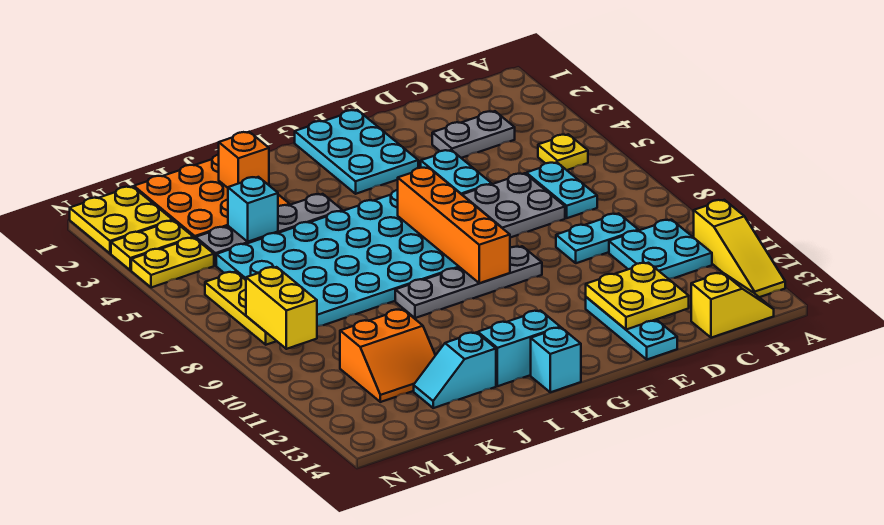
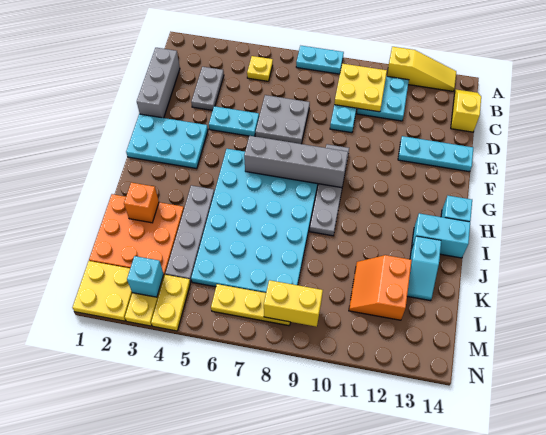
none -> grey 1x3 brick [137,48,180,118]
cyan 1x2 plate [526,162,597,218] -> cyan 1x2 plate moved to [296,46,344,74]
yellow 2x2 plate [586,263,689,330] -> yellow 2x2 plate moved to [334,64,387,112]
orange 1x4 brick [398,167,510,283] -> grey 1x4 brick [244,136,348,188]
cyan 1x2 brick [478,311,560,386] -> cyan 1x2 brick turned to [412,213,470,258]
cyan 1x1 brick [228,177,278,242] -> cyan 1x1 brick moved to [127,256,164,297]
orange 2x2 slope [340,309,436,402] -> orange 2x2 slope turned to [349,255,412,320]

